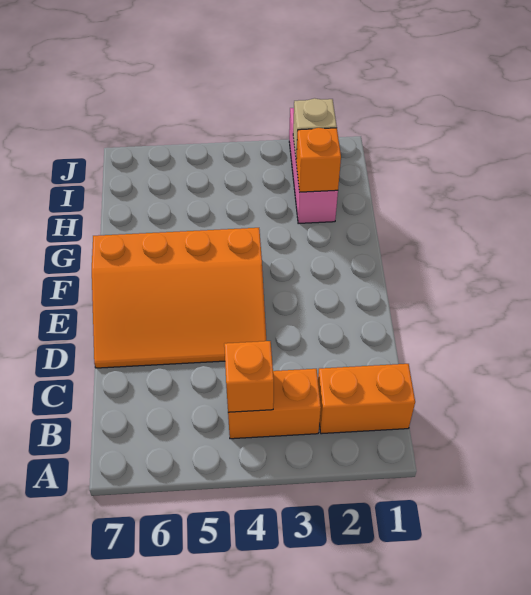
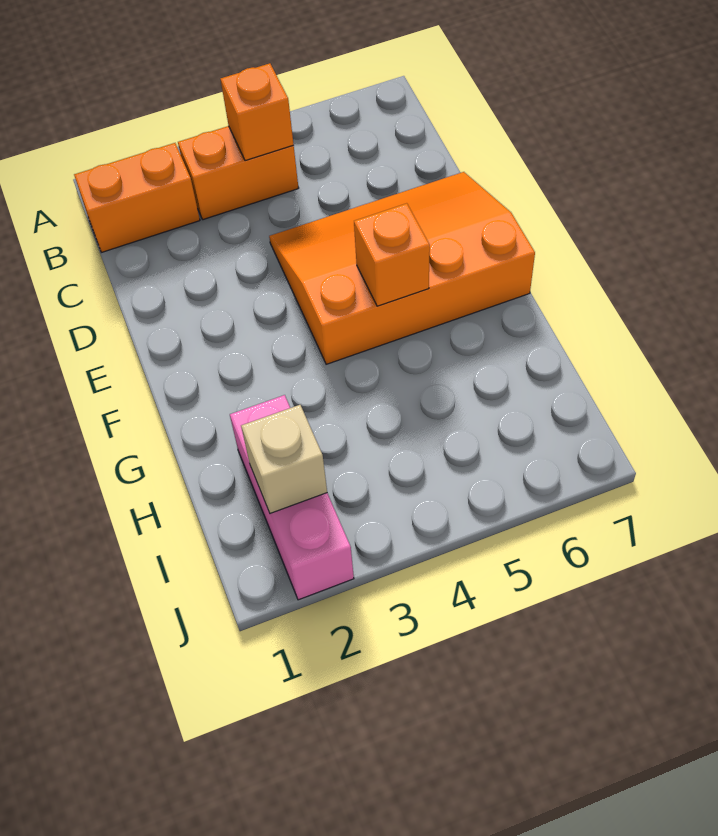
orange 1x1 brick [296,128,341,192] -> orange 1x1 brick moved to [354,203,430,306]

